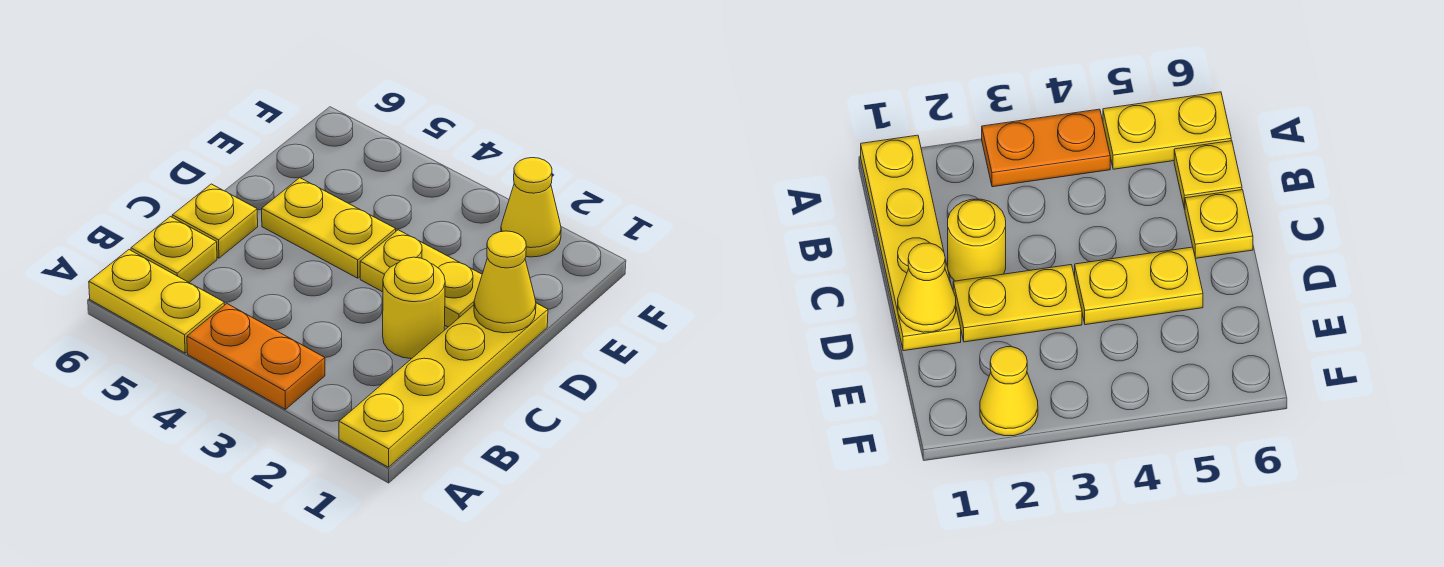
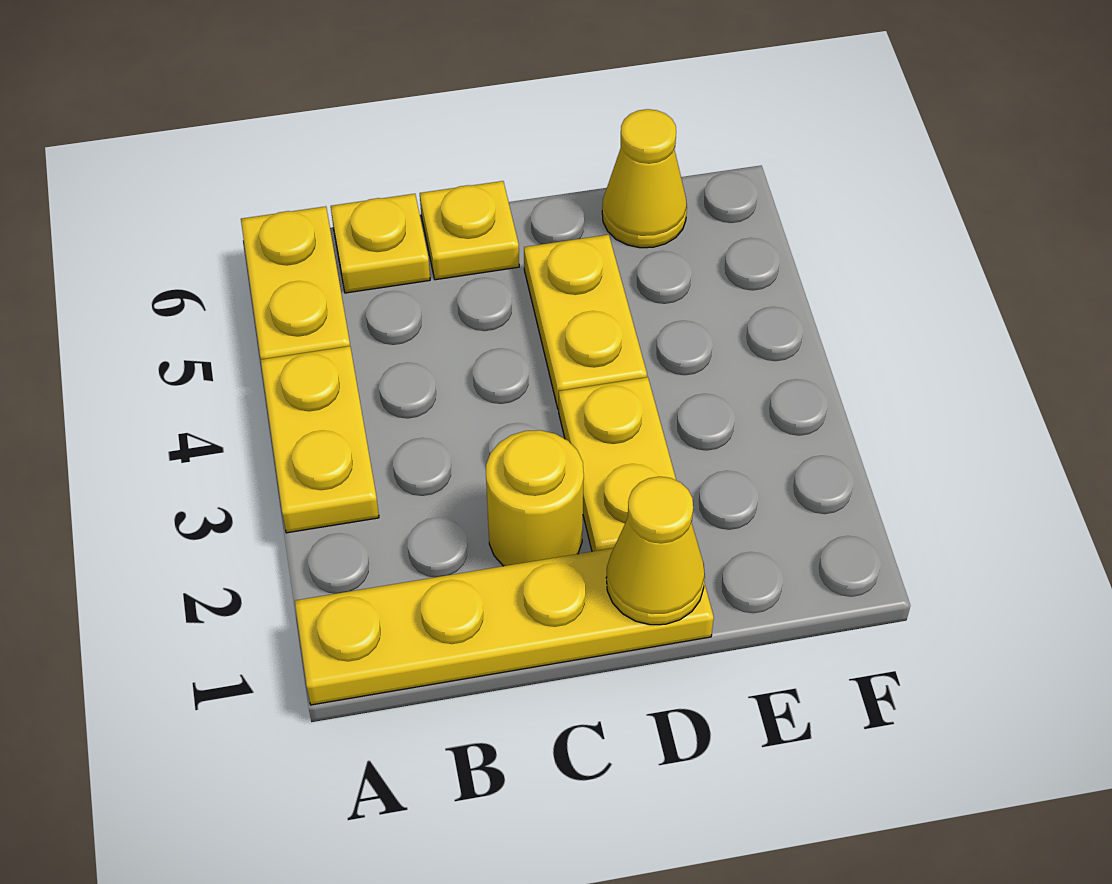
orange 1x2 plate [187,304,325,409] -> yellow 1x2 plate [261,346,379,533]
yellow 1x1 cone [501,158,561,257] -> yellow 1x1 cone moved to [602,109,687,248]

